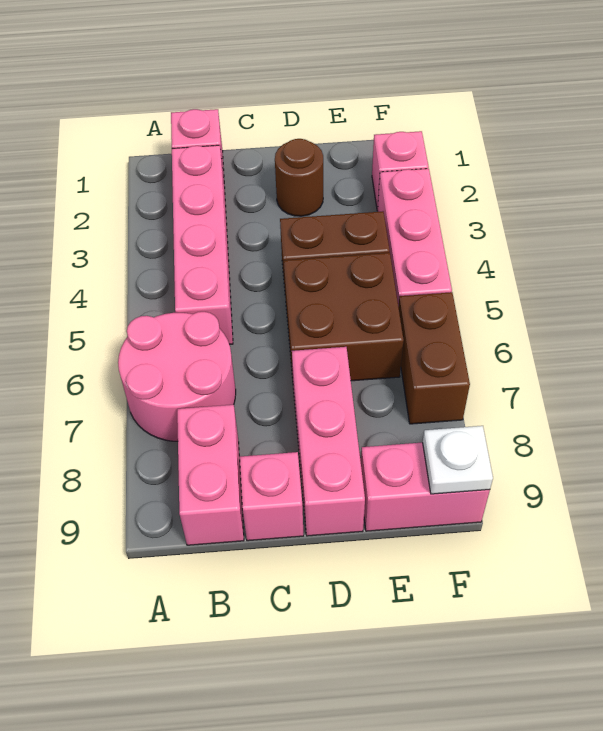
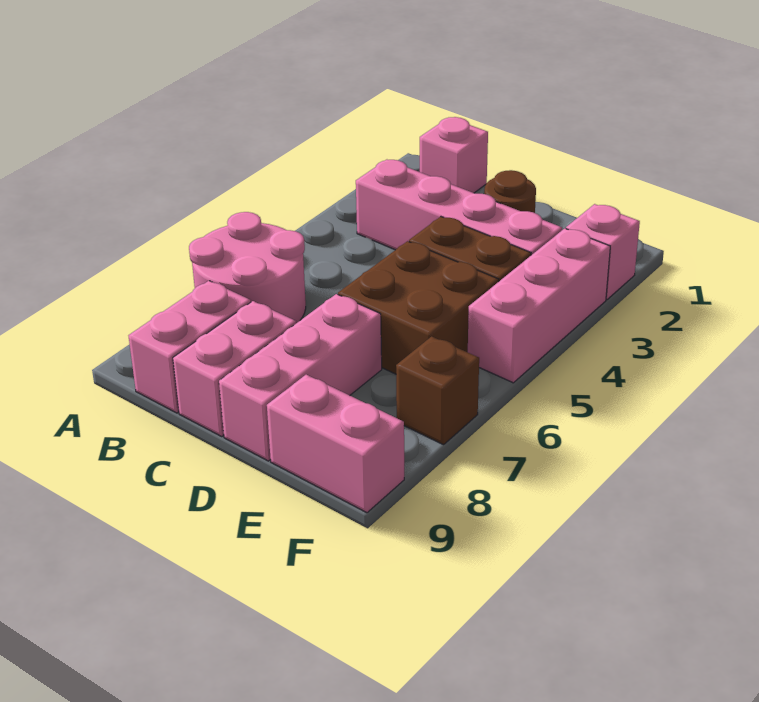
pink 1x4 brick [172,145,233,345] -> pink 1x4 brick turned to [356,160,562,255]
pink 1x1 brick [240,452,304,541] -> pink 1x2 brick [173,301,296,437]
brown 1x2 brick [398,292,470,424] -> brown 1x1 brick [396,336,479,445]
white 1x1 plate [423,426,493,494] -> none

